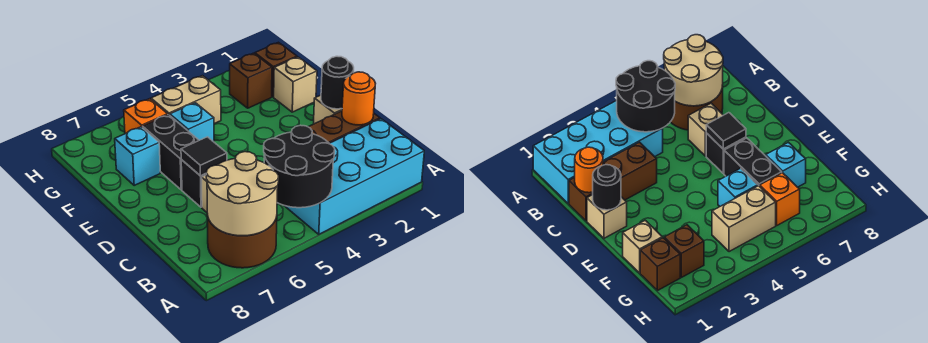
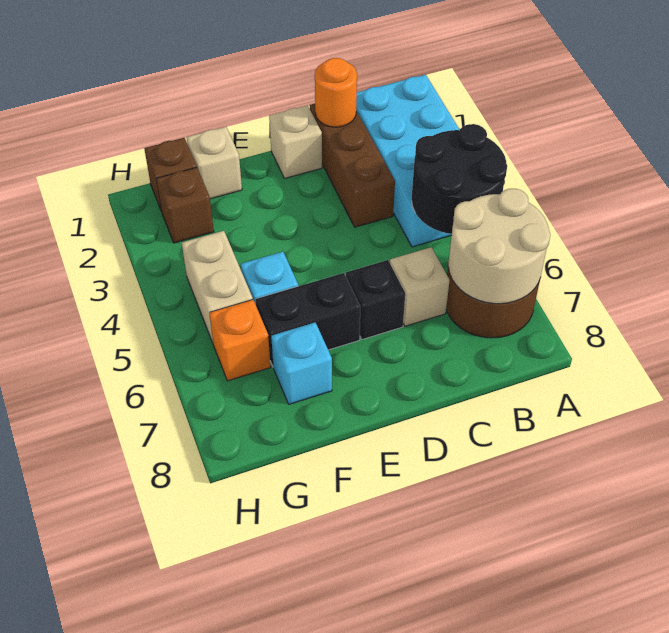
black 1x1 round brick [321,56,354,109] -> none
black 1x1 tile [181,137,227,176] -> none

